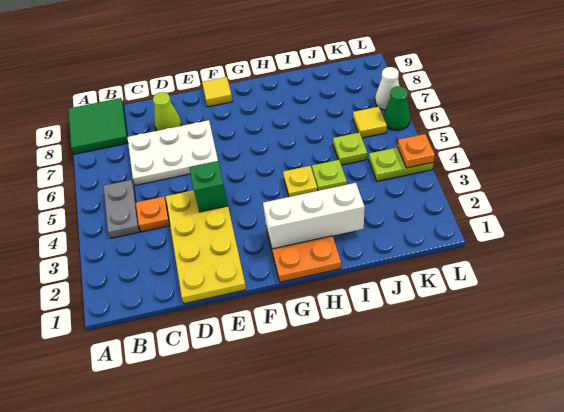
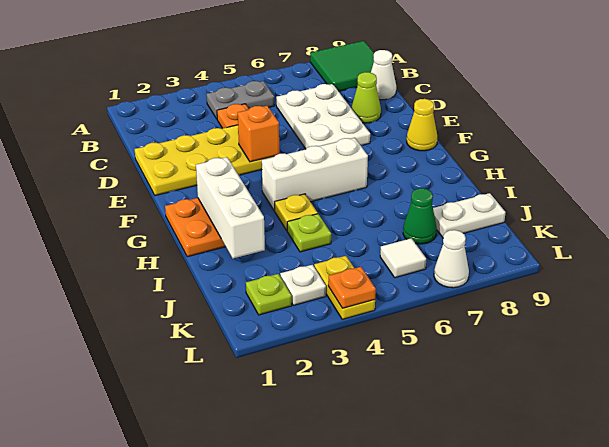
none -> white 1x1 cone [371,50,396,100]
green 1x1 brick [189,161,228,212] -> orange 1x1 brick [238,106,279,162]
yellow 1x1 tile [202,77,233,107] -> yellow 1x1 cone [407,99,437,151]
none -> white 1x3 brick [262,138,368,211]
lime 1x1 plate [333,132,367,165] -> lime 1x1 plate moved to [246,274,292,315]
none -> white 1x2 plate [433,193,506,237]
none -> white 1x1 plate [280,265,326,305]
lime 1x2 plate [369,147,434,181] -> yellow 1x2 plate [314,256,375,319]
yellow 1x1 tile [353,107,387,138] -> white 1x1 tile [380,238,426,278]
green 1x1 cone [383,86,410,130] -> green 1x1 cone moved to [403,188,437,244]

